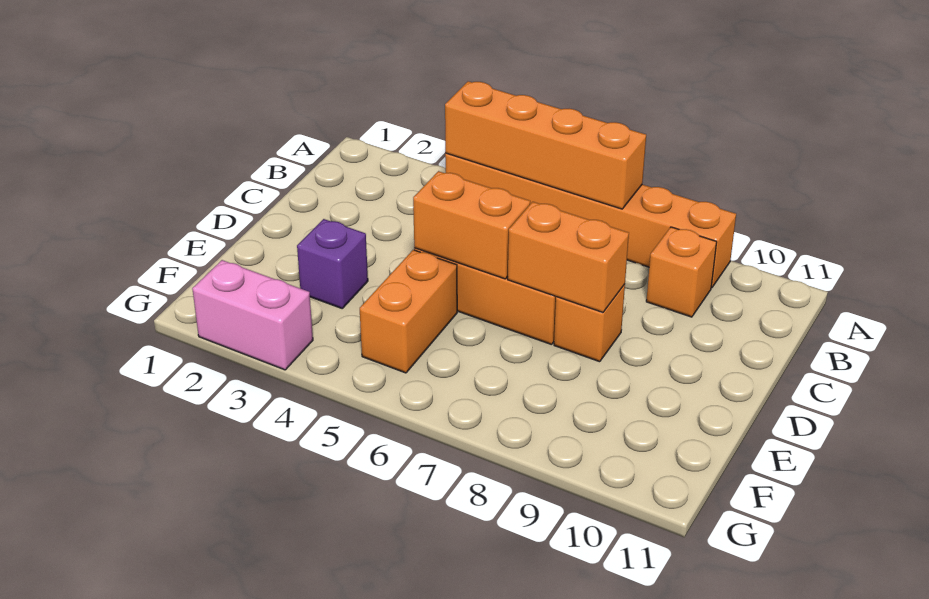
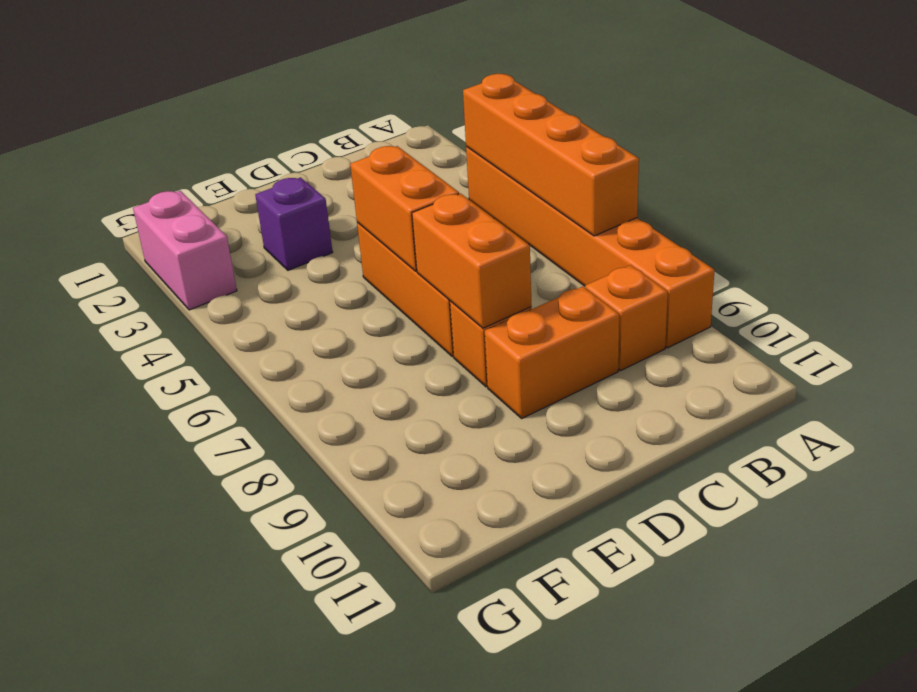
orange 1x2 brick [360,250,457,373] -> orange 1x2 brick moved to [485,287,619,418]

